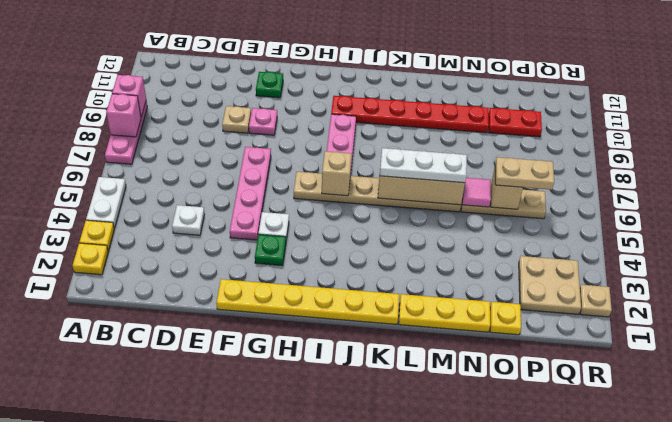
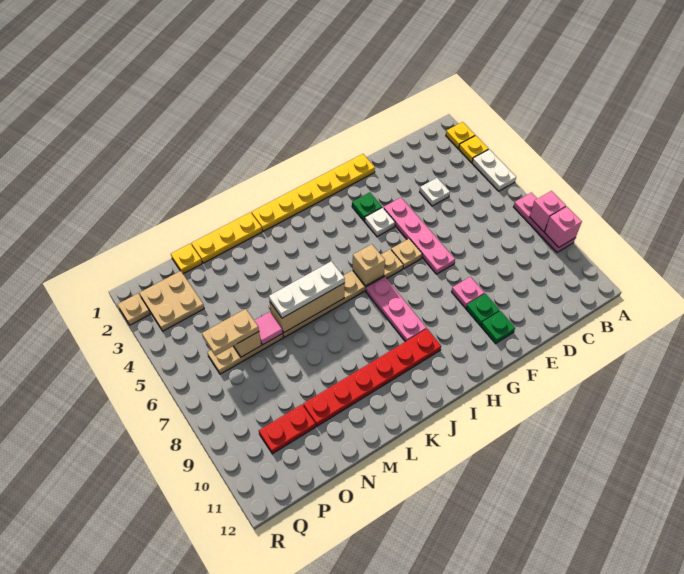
tan 1x1 plate [222,106,251,133] -> tan 1x1 plate moved to [391,239,422,269]
none -> green 1x1 plate [466,294,500,325]

